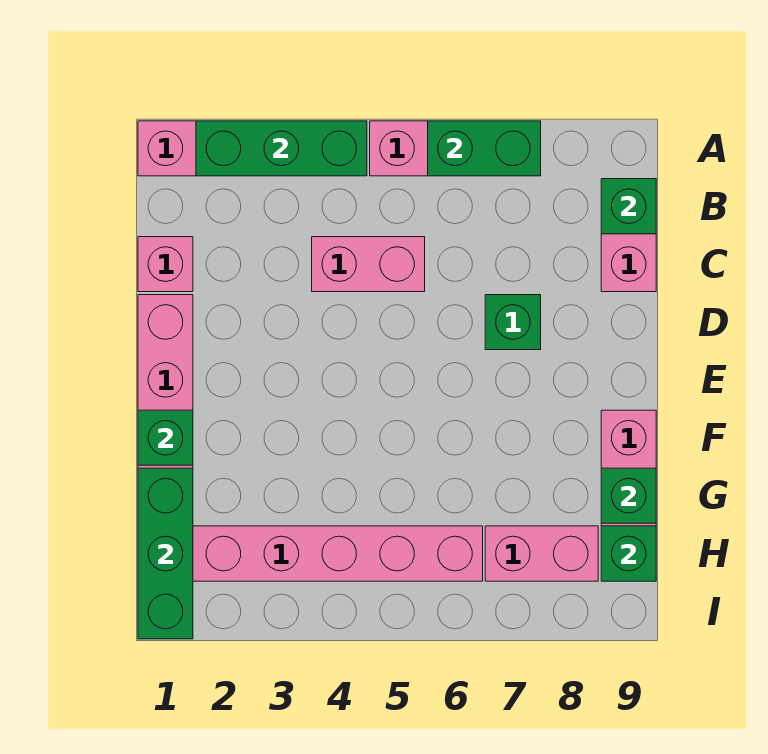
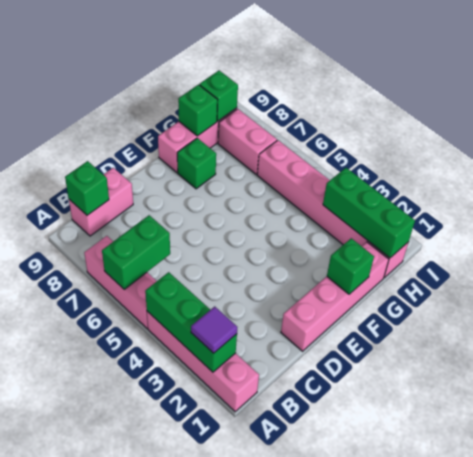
none -> purple 1x1 tile [191,306,237,353]
green 1x2 brick [428,121,541,176] -> green 1x2 brick turned to [102,215,170,289]
pink 1x1 brick [138,237,193,292] -> none
pink 1x2 brick [312,237,425,292] -> none
green 1x1 brick [485,295,541,350] -> green 1x1 brick moved to [177,138,216,189]
green 1x3 brick [138,468,193,639] -> green 1x3 brick turned to [323,168,415,258]

